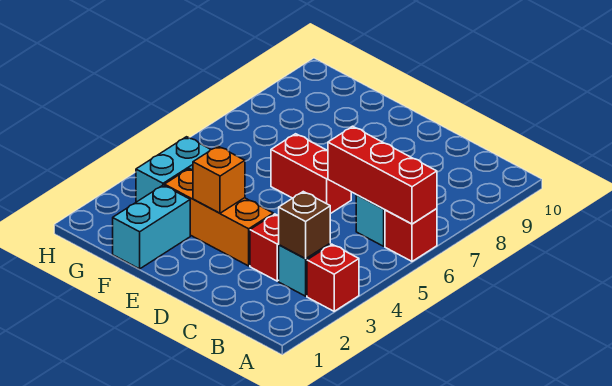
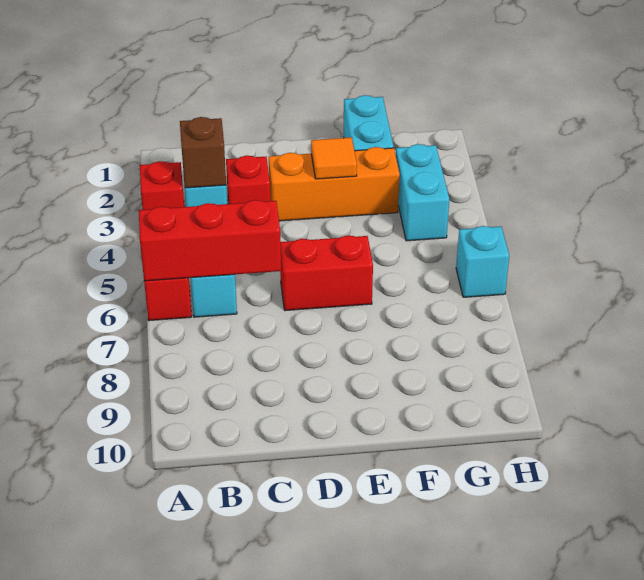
orange 1x1 brick [193,146,245,213] -> orange 1x1 tile [311,137,357,179]
none -> cyan 1x1 brick [456,226,509,297]

